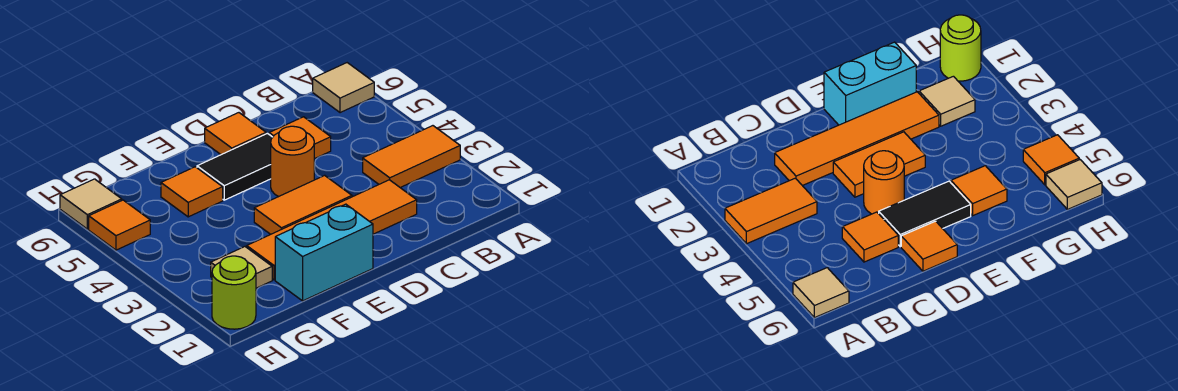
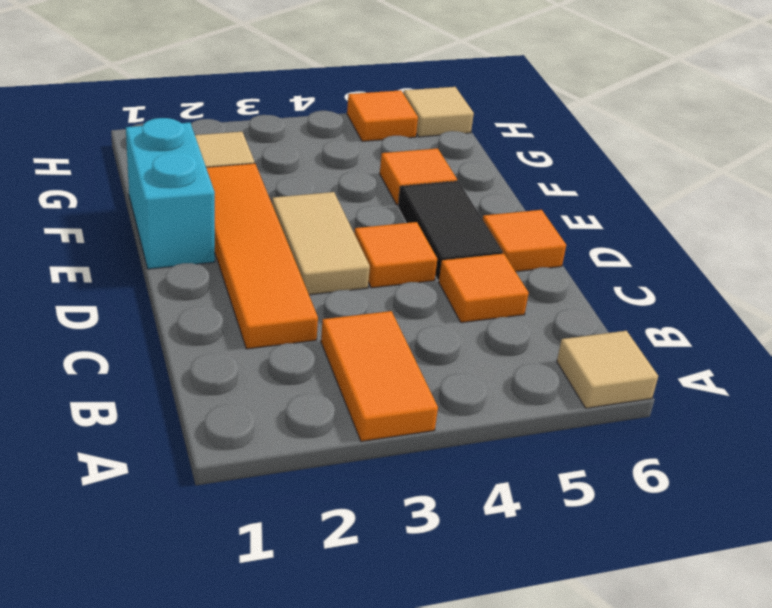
orange 1x2 tile [254,175,352,234] -> tan 1x2 tile [272,192,370,295]
orange 1x1 round brick [271,126,314,197] -> orange 1x1 tile [354,222,437,288]
lime 1x1 round brick [212,256,256,329] -> none

